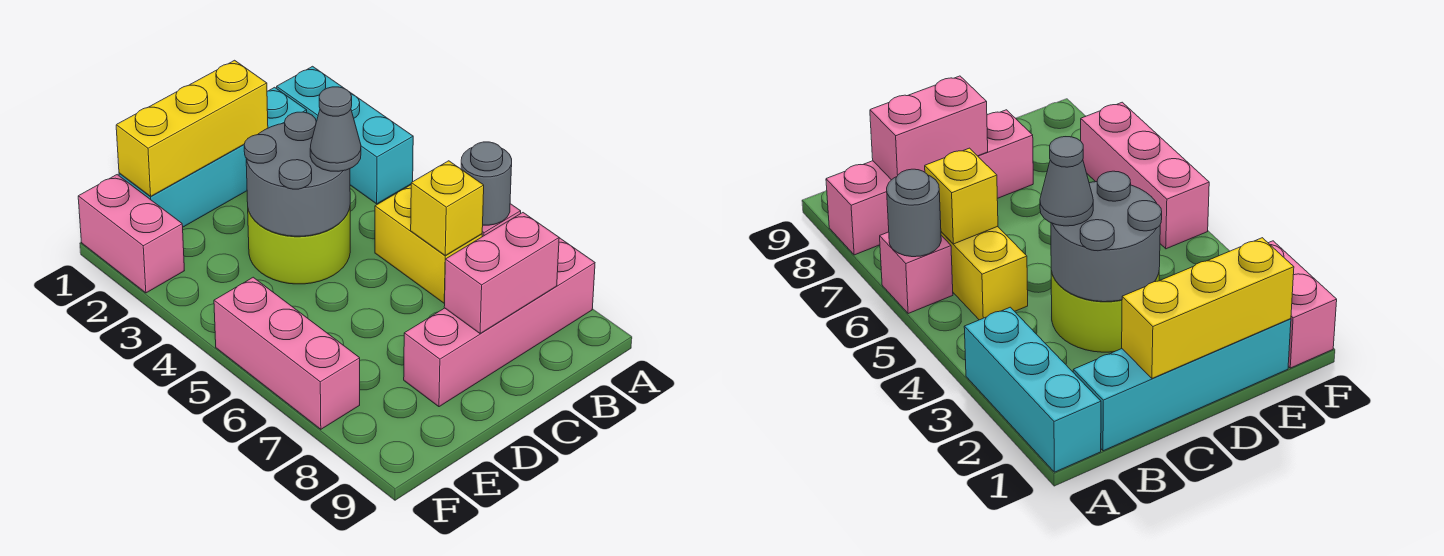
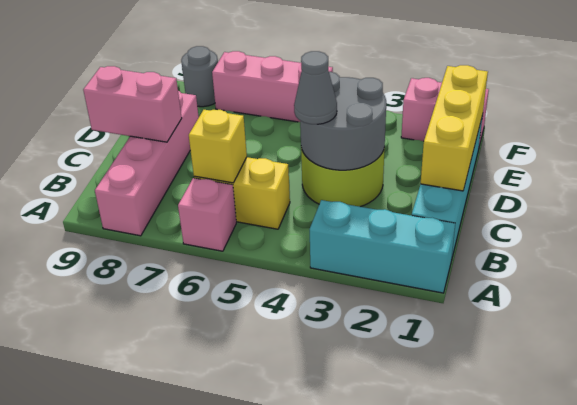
grey 1x1 round brick [461,142,512,225] -> grey 1x1 round brick moved to [181,46,218,107]
pink 1x2 brick [444,213,559,333] -> pink 1x2 brick turned to [83,66,182,142]

